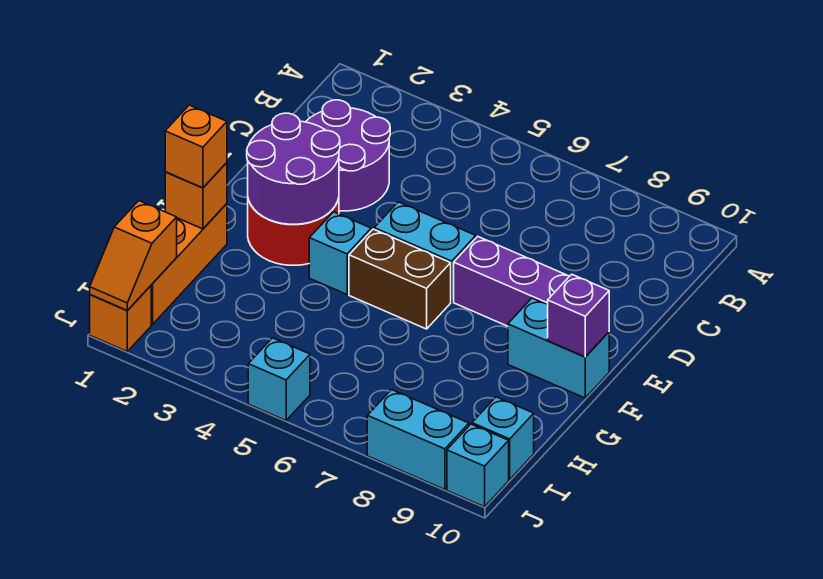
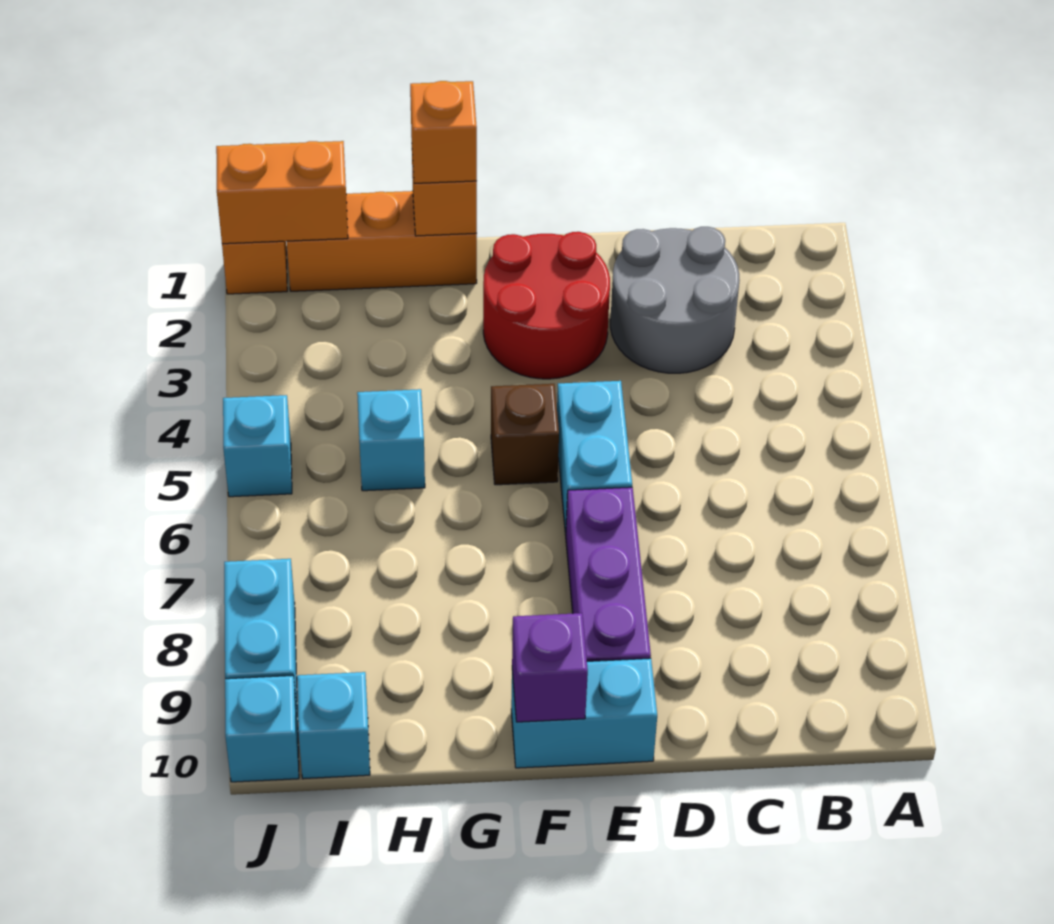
purple 2x2 round brick [306,100,390,211] -> grey 2x2 round brick [610,227,740,373]
purple 2x2 round brick [247,113,340,224] -> none
cyan 1x1 brick [309,212,371,294] -> cyan 1x1 brick moved to [357,389,425,491]
brown 1x2 brick [349,229,451,329] -> brown 1x1 brick [491,384,559,485]
cyan 1x2 brick [508,298,609,398] -> cyan 1x2 brick turned to [511,658,657,768]
orange 1x2 slope [90,201,177,311] -> orange 1x2 brick [216,141,348,244]

